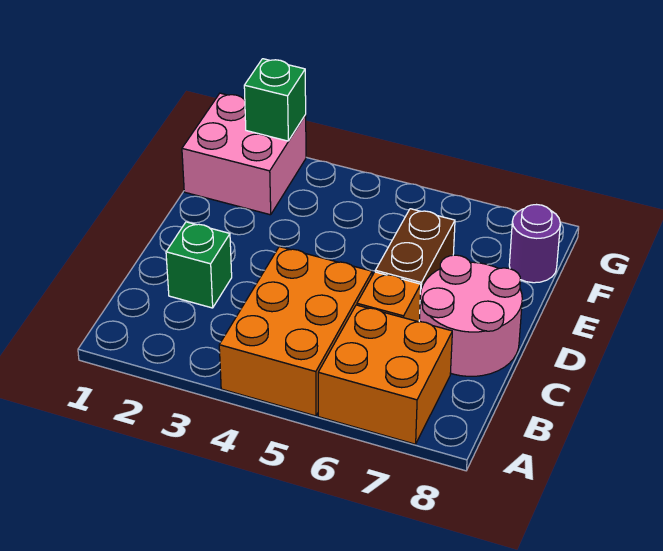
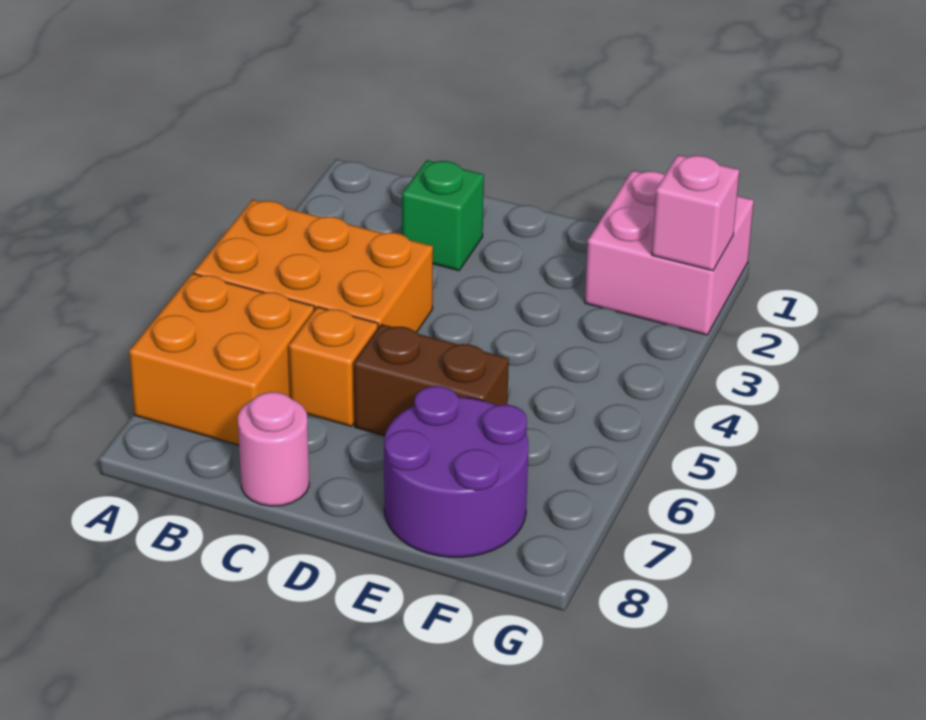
pink 2x2 round brick [420,255,522,376] -> pink 1x1 round brick [238,392,309,506]
purple 1x1 round brick [509,205,560,283] -> purple 2x2 round brick [384,386,528,557]
green 1x1 brick [244,59,306,141] -> pink 1x1 brick [652,155,739,271]

